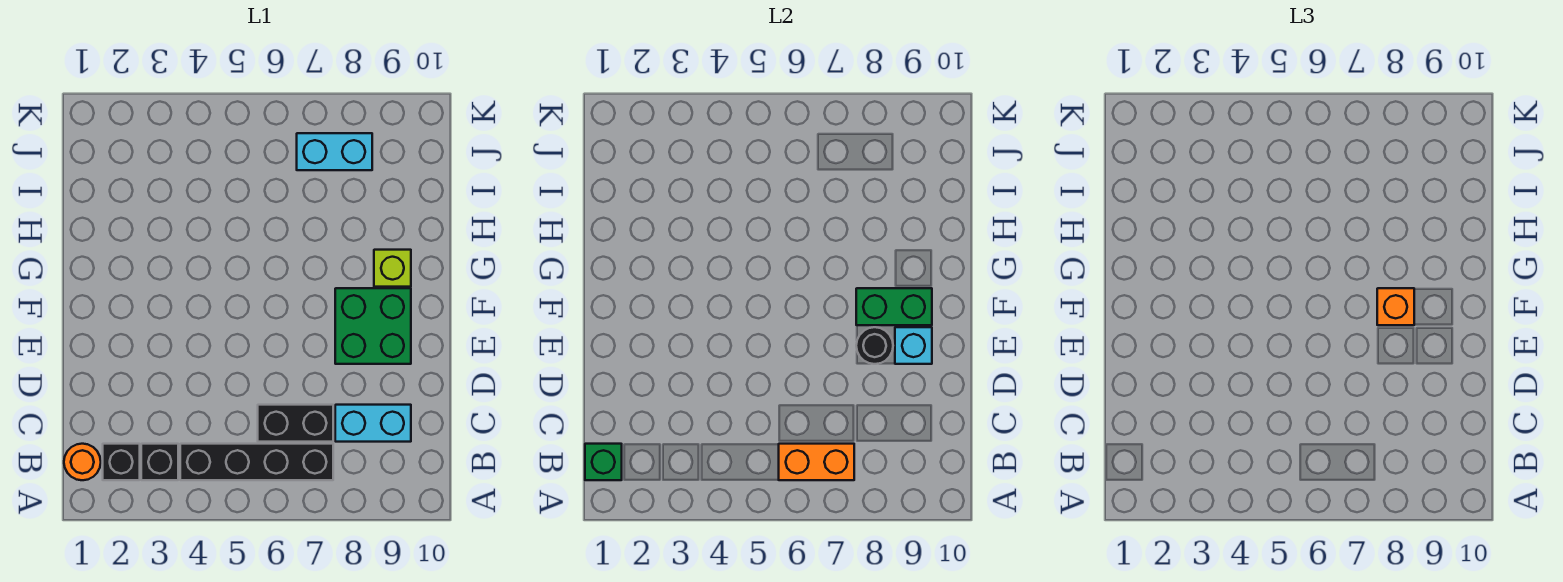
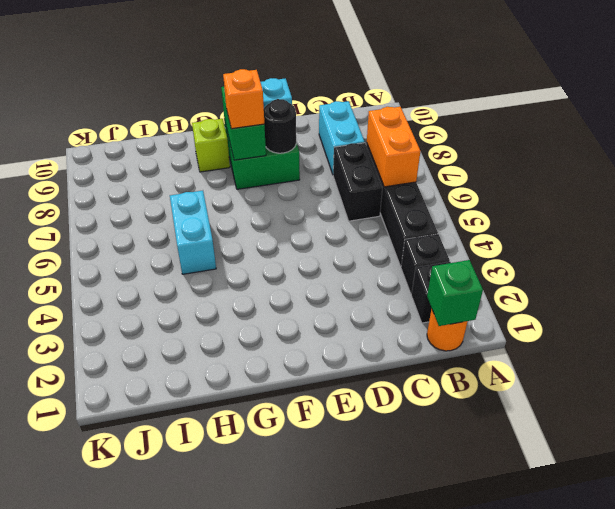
cyan 1x2 brick [297,133,372,170] -> cyan 1x2 brick moved to [170,191,216,274]

